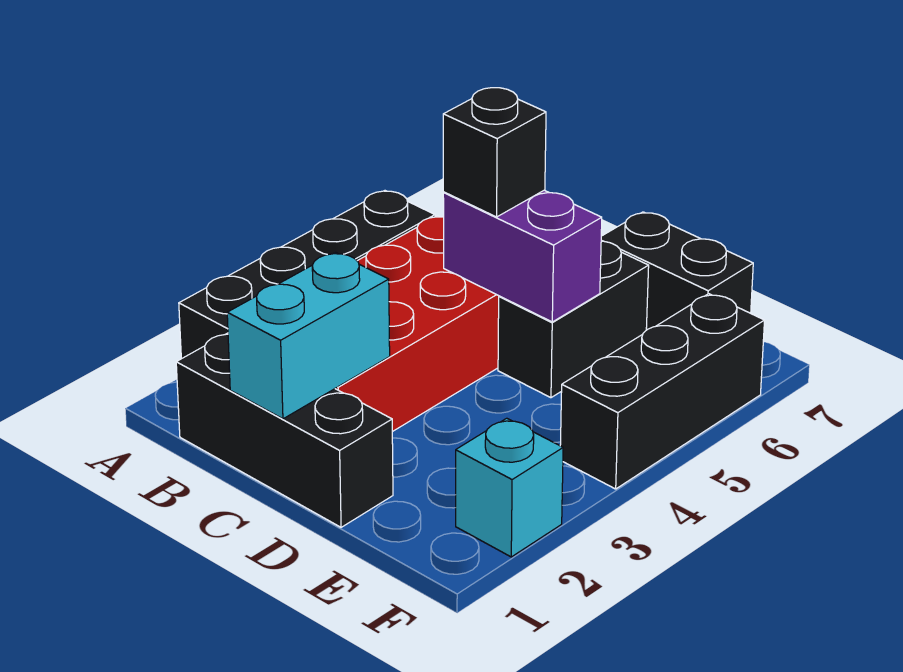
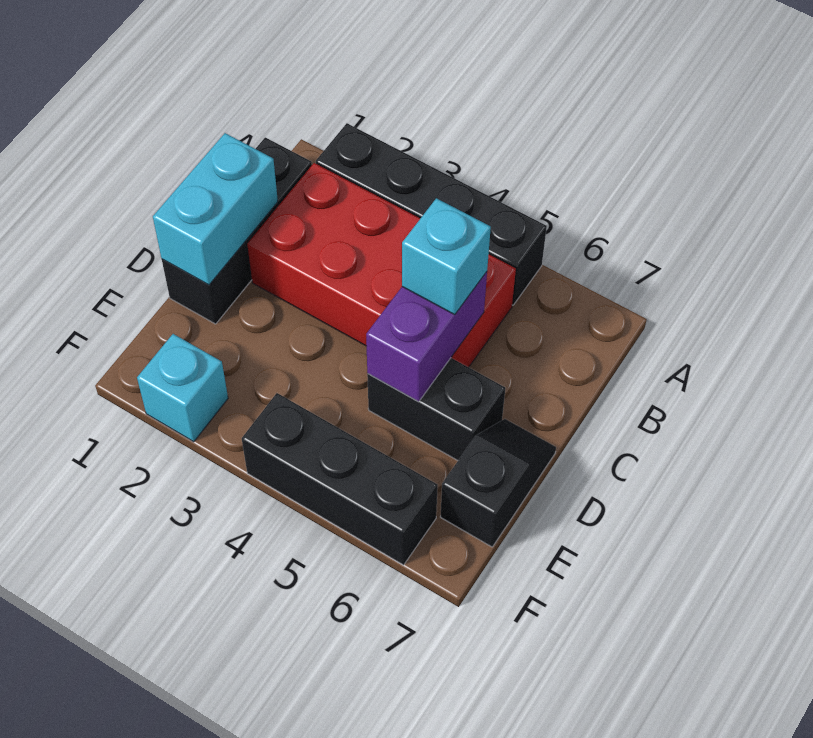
cyan 1x2 brick [227,252,390,419] -> cyan 1x2 brick turned to [153,133,278,285]
black 1x1 brick [443,88,546,217] -> cyan 1x1 brick [402,198,491,315]
black 1x2 brick [601,212,753,330] -> black 1x2 slope [440,419,556,547]

